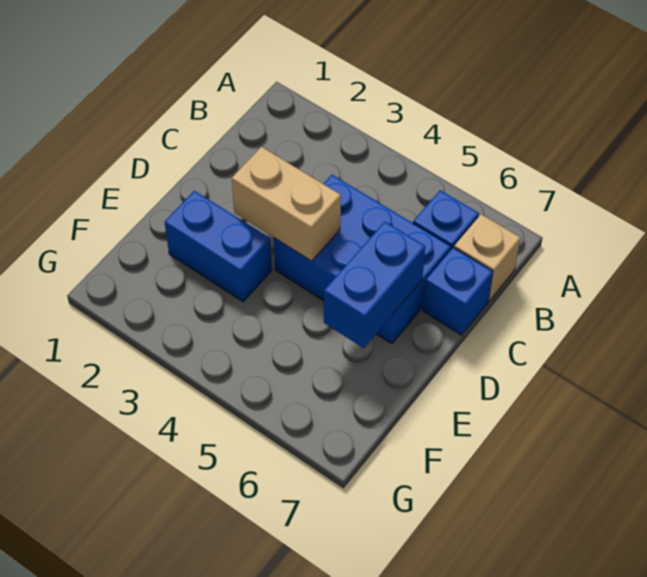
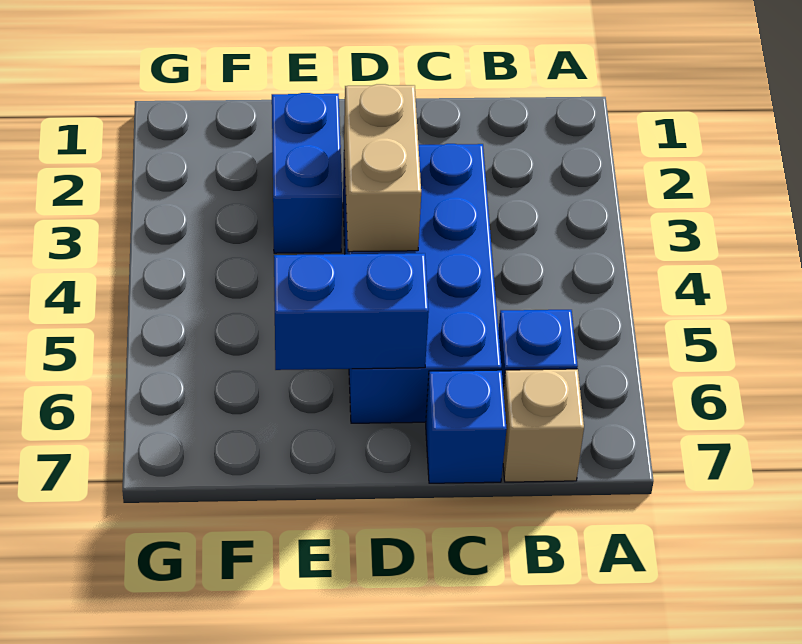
blue 2x3 brick [274,175,451,344] -> blue 2x4 brick [343,144,501,423]

